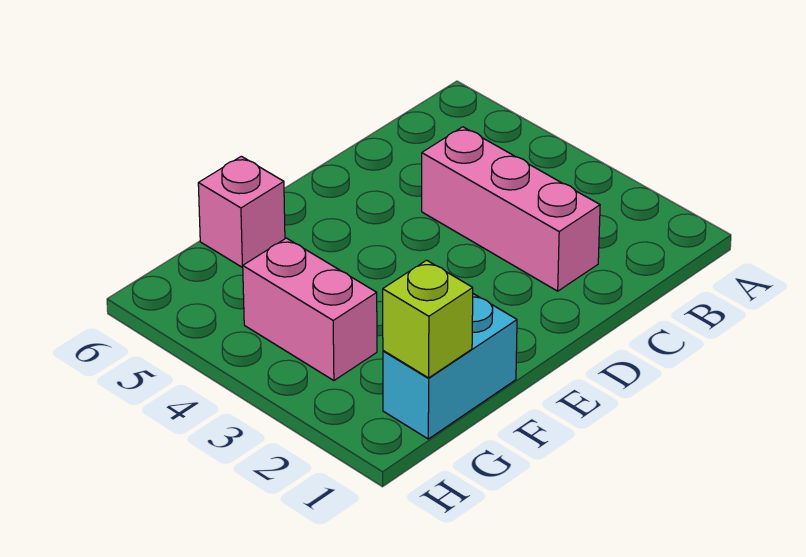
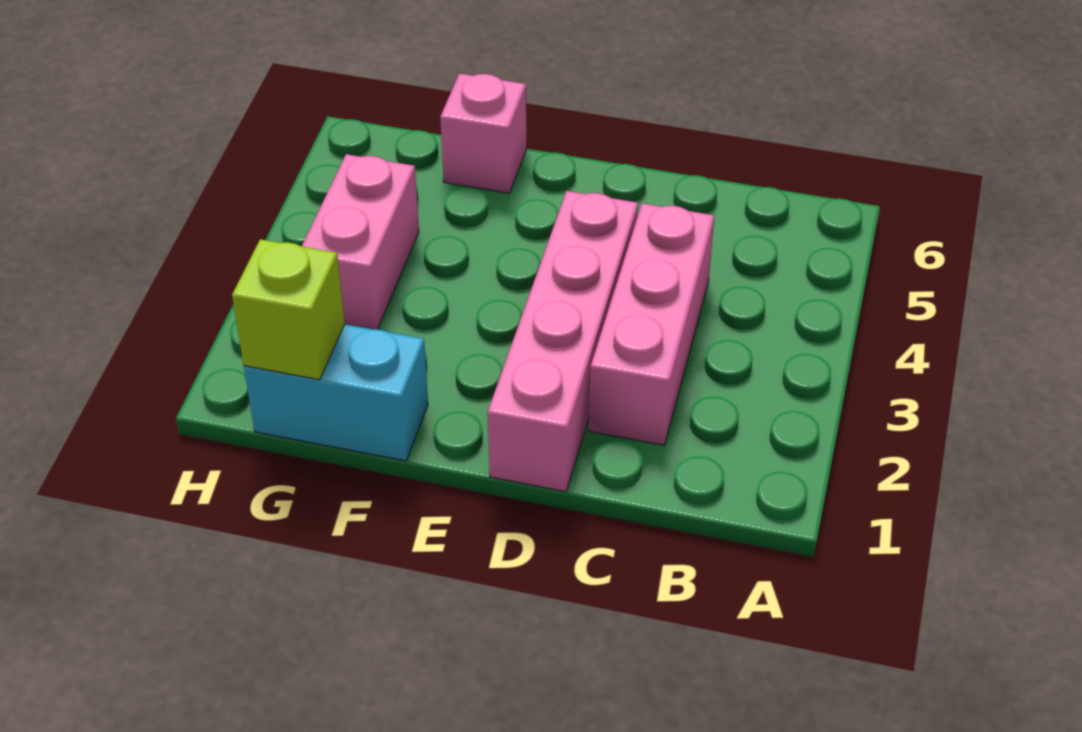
none -> pink 1x4 brick [488,191,638,492]

